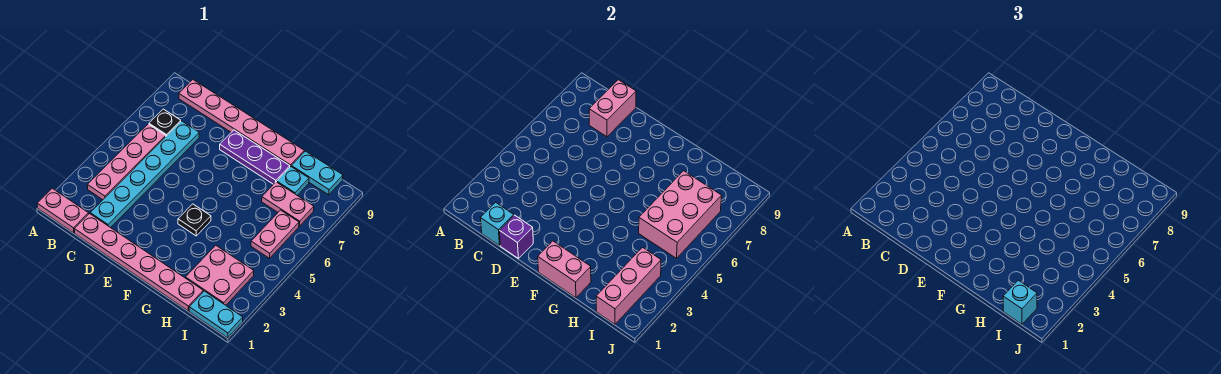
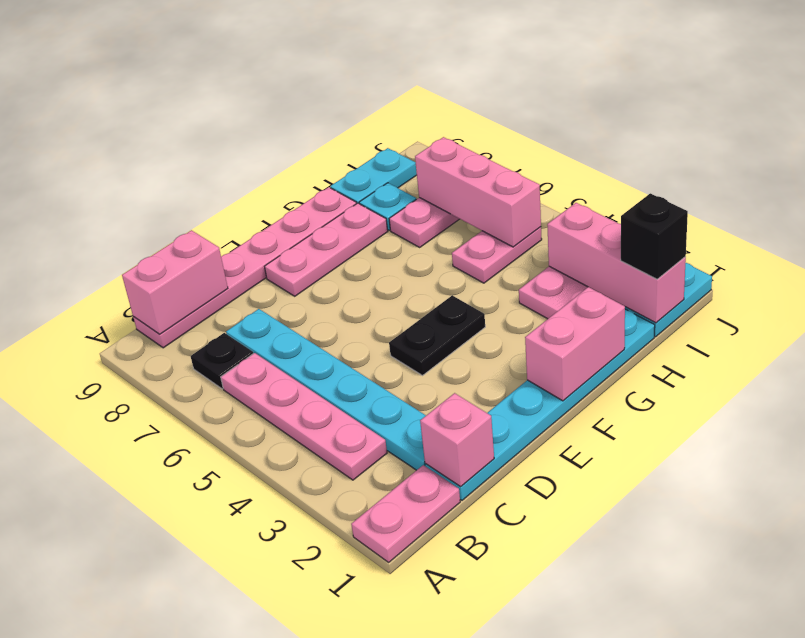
pink 1x6 plate [74,214,203,311] -> cyan 1x6 plate [425,309,655,500]
cyan 1x1 brick [481,202,514,246] -> pink 1x1 brick [420,393,494,486]
pink 1x2 brick [589,80,636,137] -> pink 1x2 brick turned to [122,230,228,334]
purple 1x1 brick [499,215,533,258] -> none
purple 1x3 plate [220,130,290,184] -> pink 1x3 plate [265,203,388,296]
black 1x1 plate [178,204,211,236] -> black 1x2 plate [389,295,485,375]
pink 2x3 brick [639,171,722,258] -> pink 1x3 brick [415,137,541,247]
cyan 1x1 brick [1003,280,1037,324] -> black 1x1 brick [621,193,688,279]
pink 1x2 plate [251,210,299,258] -> pink 1x2 plate turned to [452,227,542,283]

